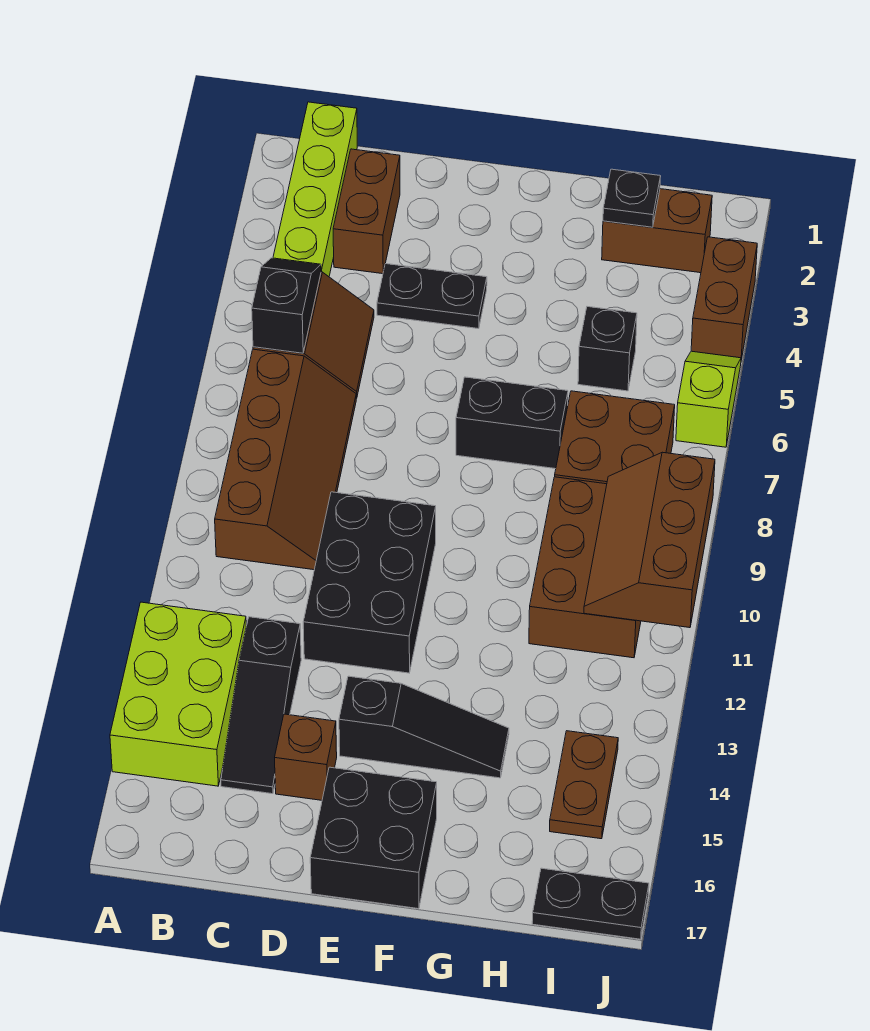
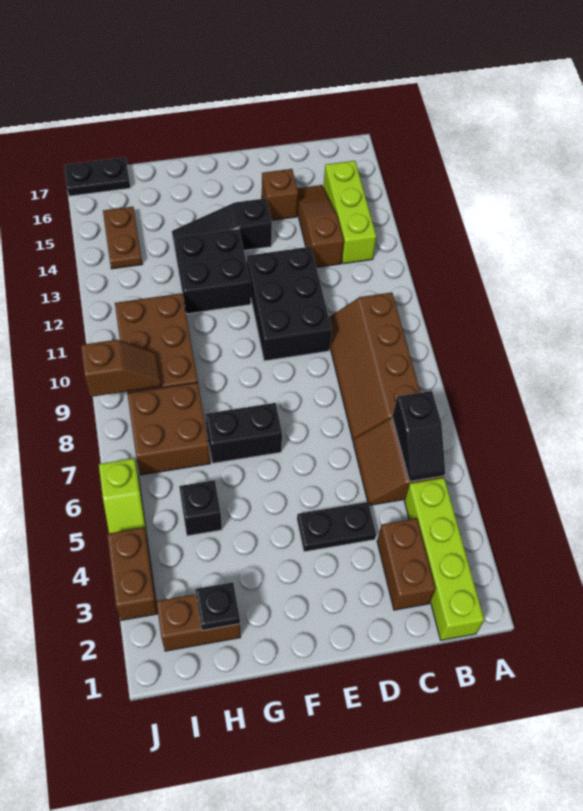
lime 2x3 brick [110,602,246,786] -> lime 1x3 brick [324,161,376,264]
black 1x3 slope [221,617,301,794] -> brown 1x3 slope [297,185,344,267]
black 2x2 brick [310,767,437,909] -> black 2x2 brick moved to [174,229,251,314]
brown 2x3 slope [584,452,715,628] -> brown 1x2 slope [81,340,162,397]

